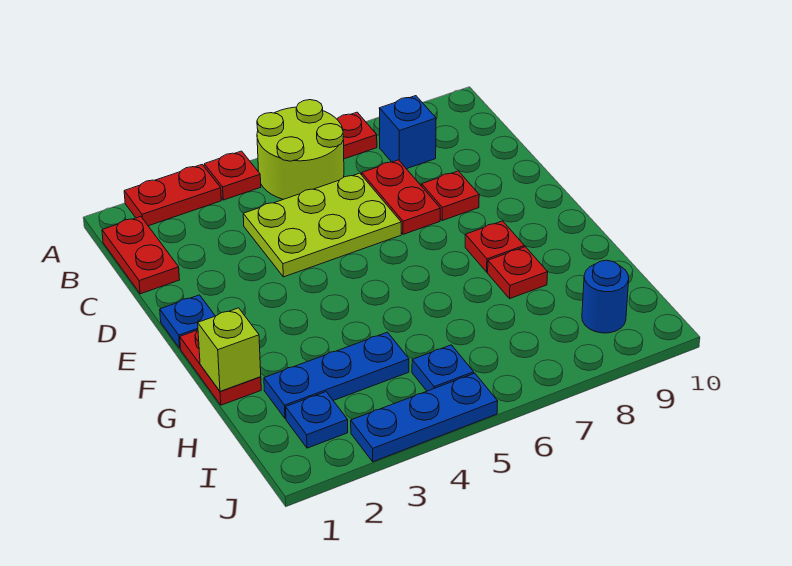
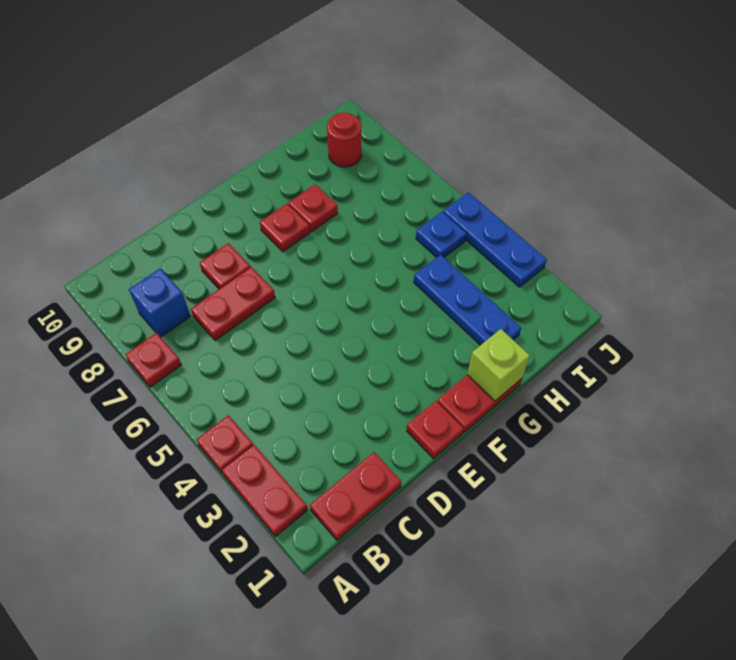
lime 2x2 round brick [257,100,344,199] -> none
lime 2x3 plate [243,173,401,277] -> none
blue 1x1 plate [160,295,215,348] -> red 1x1 plate [407,401,464,459]
blue 1x1 plate [286,392,348,448] -> none
blue 1x1 round brick [582,260,629,333] -> red 1x1 round brick [327,113,361,167]

